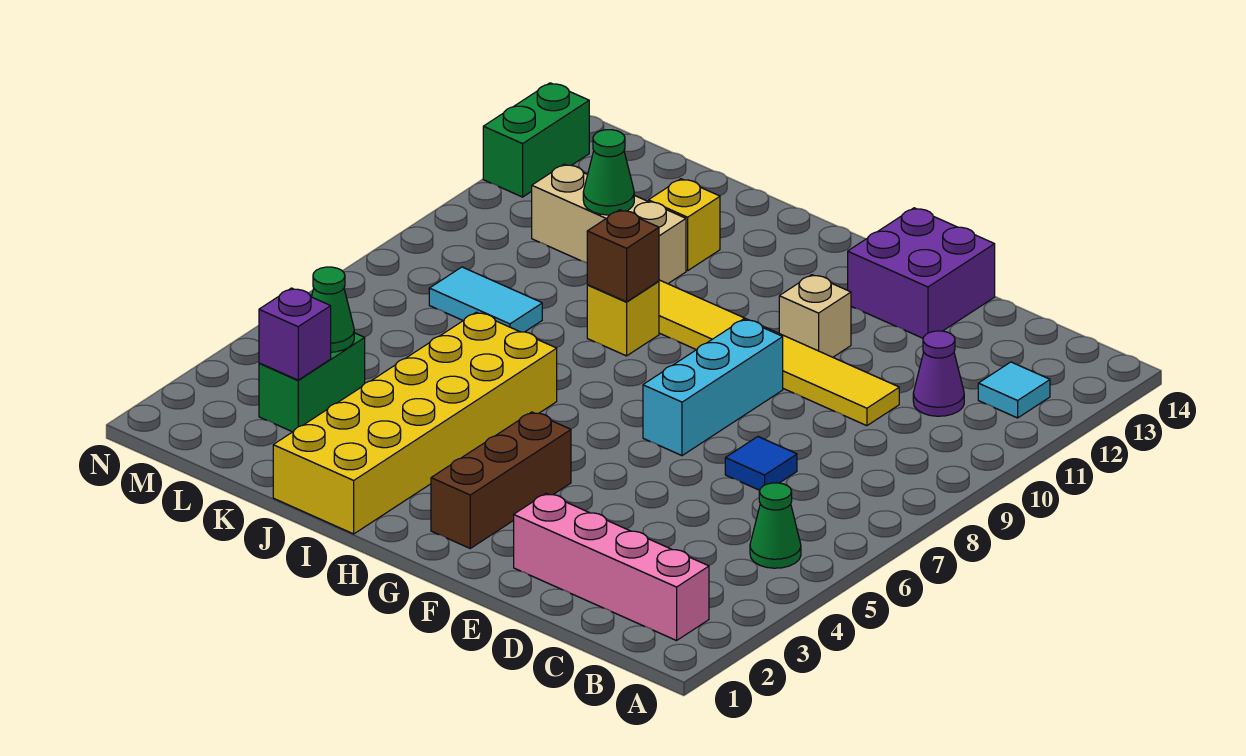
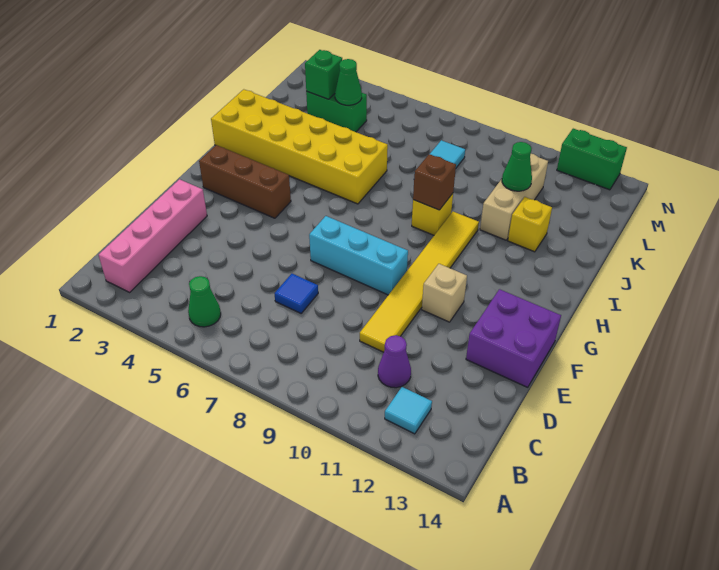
purple 1x1 brick [259,288,331,380] -> green 1x1 brick [305,50,342,99]

